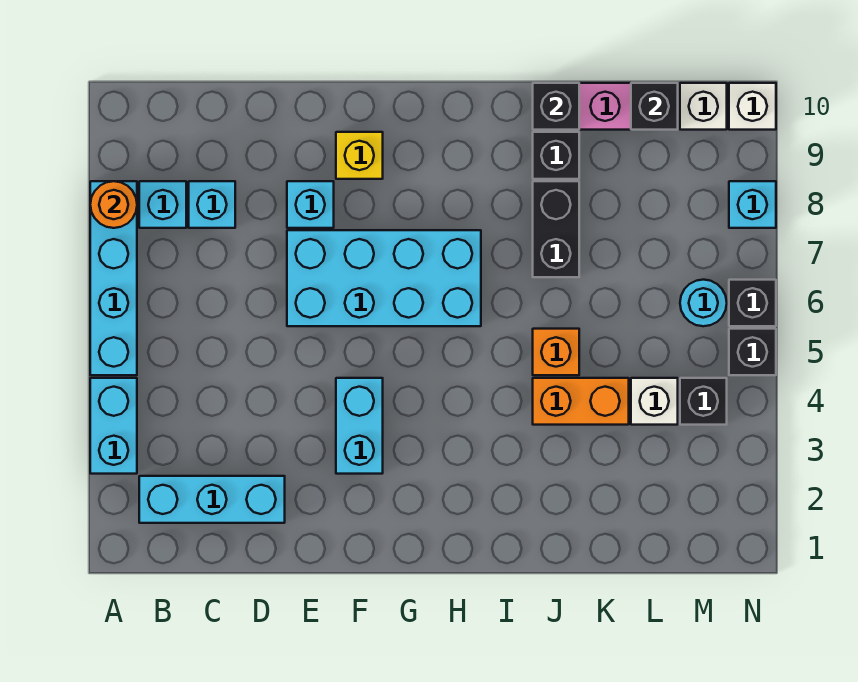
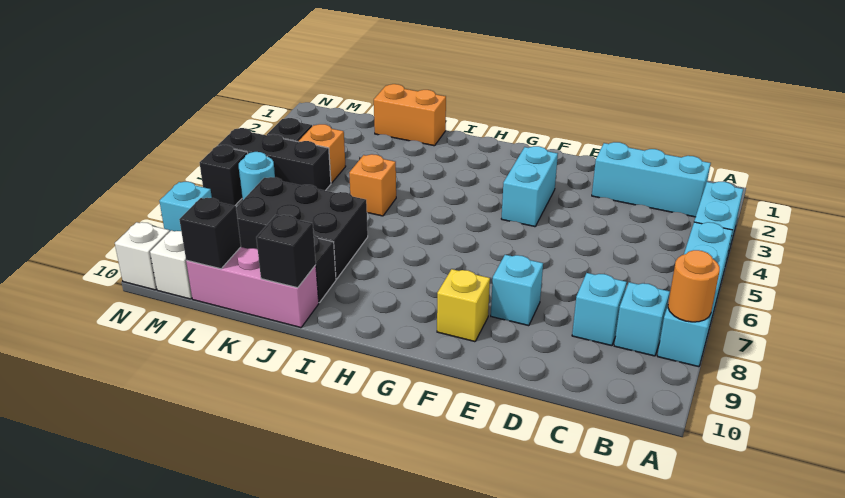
cyan 2x4 brick [287,230,481,326] -> none
orange 1x2 brick [533,378,629,425] -> orange 1x2 brick moved to [374,84,446,146]
black 1x2 brick [533,181,579,277] -> black 2x3 brick [236,177,368,279]
white 1x1 brick [631,378,678,425] -> orange 1x1 brick [299,124,346,183]
black 1x1 brick [729,329,776,375] -> black 1x3 brick [218,128,331,191]

